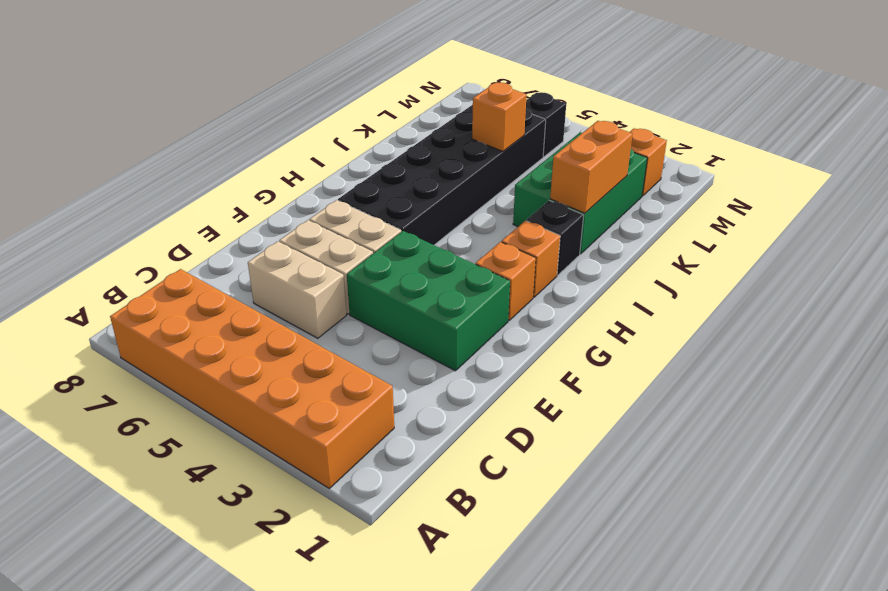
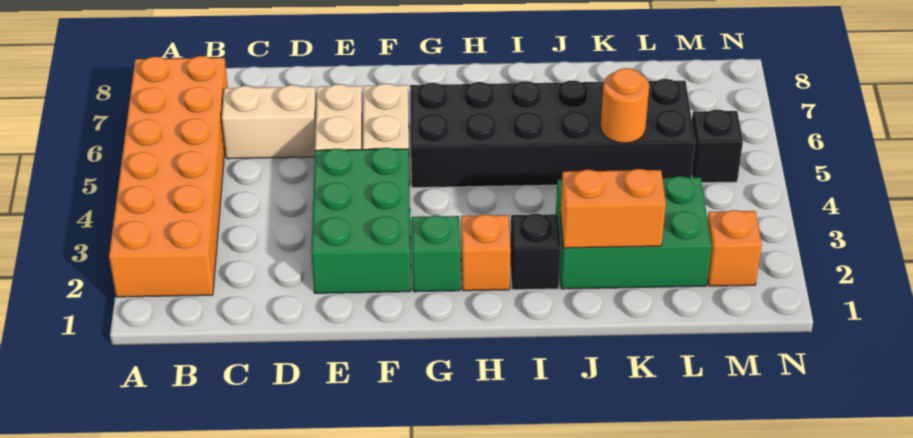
tan 1x2 brick [248,241,347,338] -> tan 1x2 brick turned to [222,85,317,159]
orange 1x1 brick [476,242,536,320] -> green 1x1 brick [412,215,460,292]
orange 1x1 brick [472,83,527,151] -> orange 1x1 round brick [601,68,649,143]

